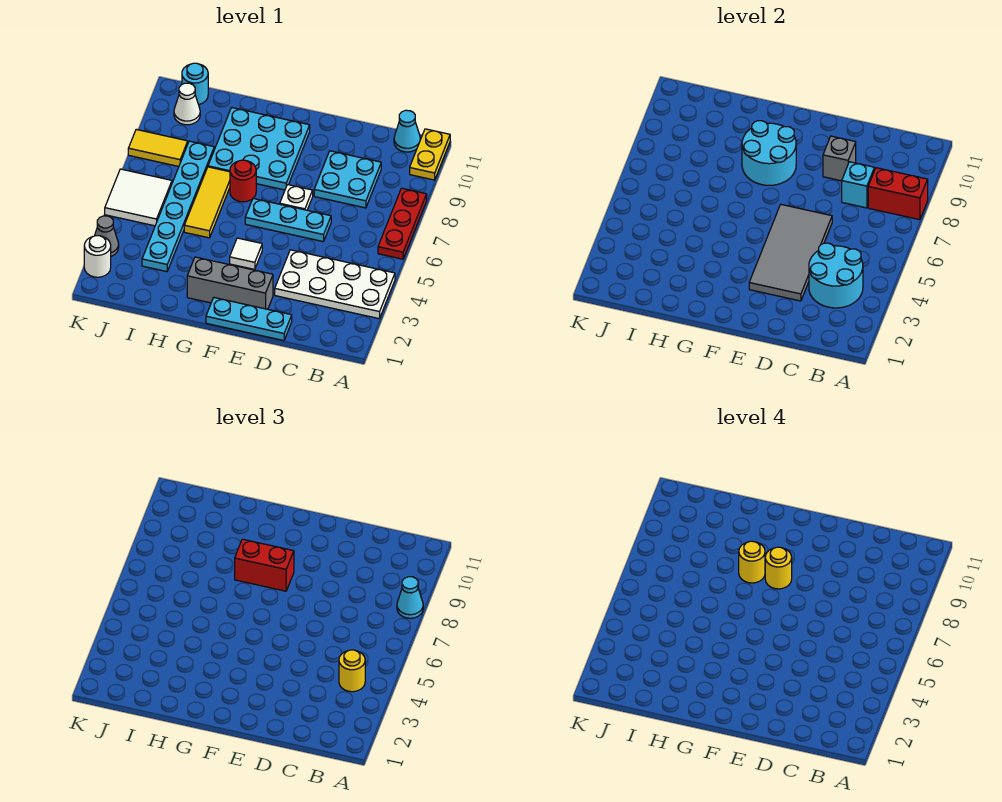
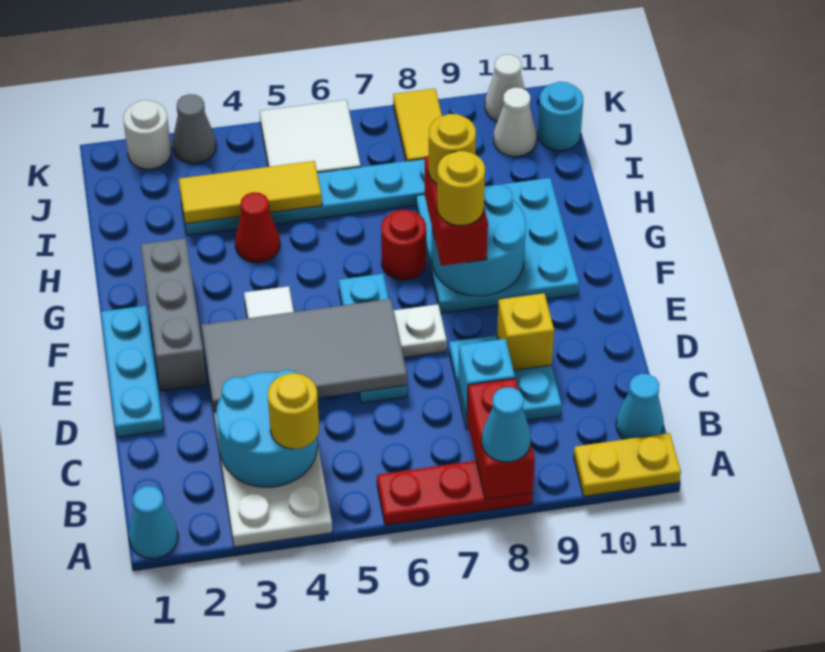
none -> cyan 1x1 cone [129,486,178,558]
grey 1x1 brick [823,136,856,181] -> yellow 1x1 brick [497,293,554,370]
none -> red 1x1 cone [235,192,280,262]
yellow 1x3 tile [184,167,230,238] -> yellow 1x3 tile moved to [179,161,322,224]
none -> white 1x1 cone [485,54,525,122]

